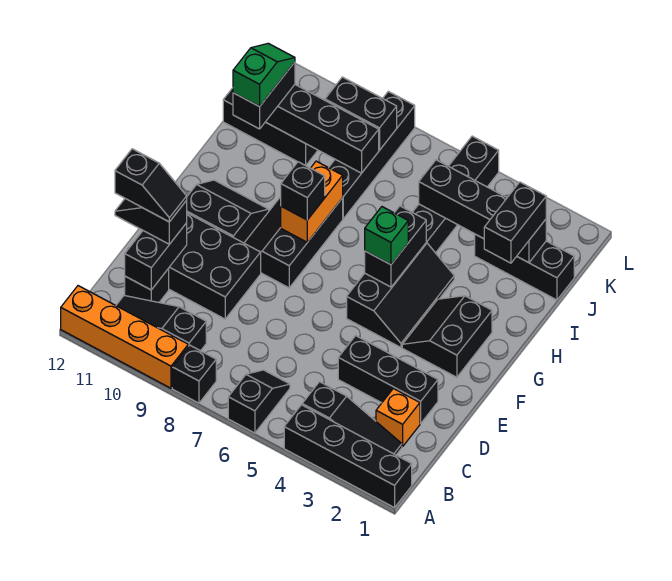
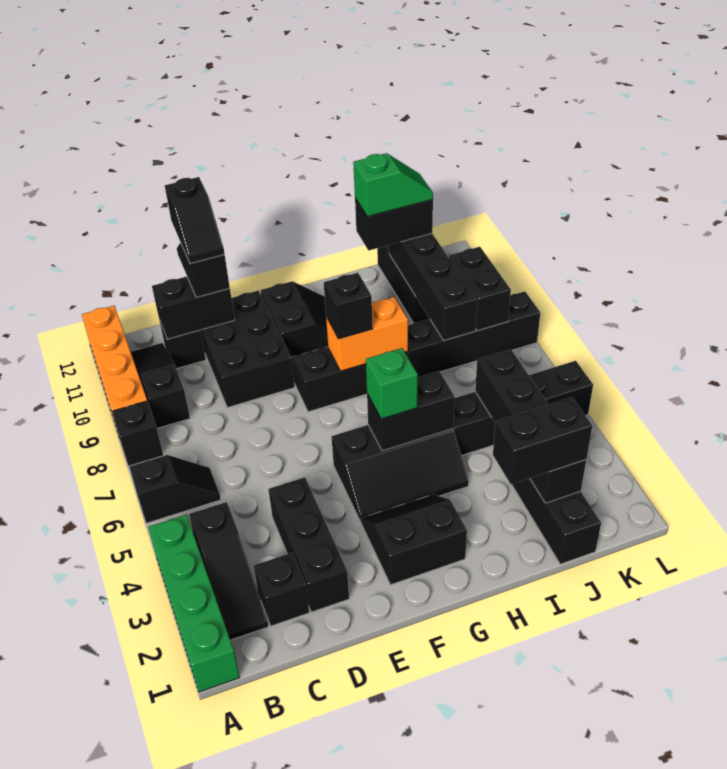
black 1x4 brick [284,405,412,508] -> green 1x4 brick [148,515,240,692]
orange 1x1 brick [376,389,420,446] -> black 1x1 brick [254,553,309,626]

